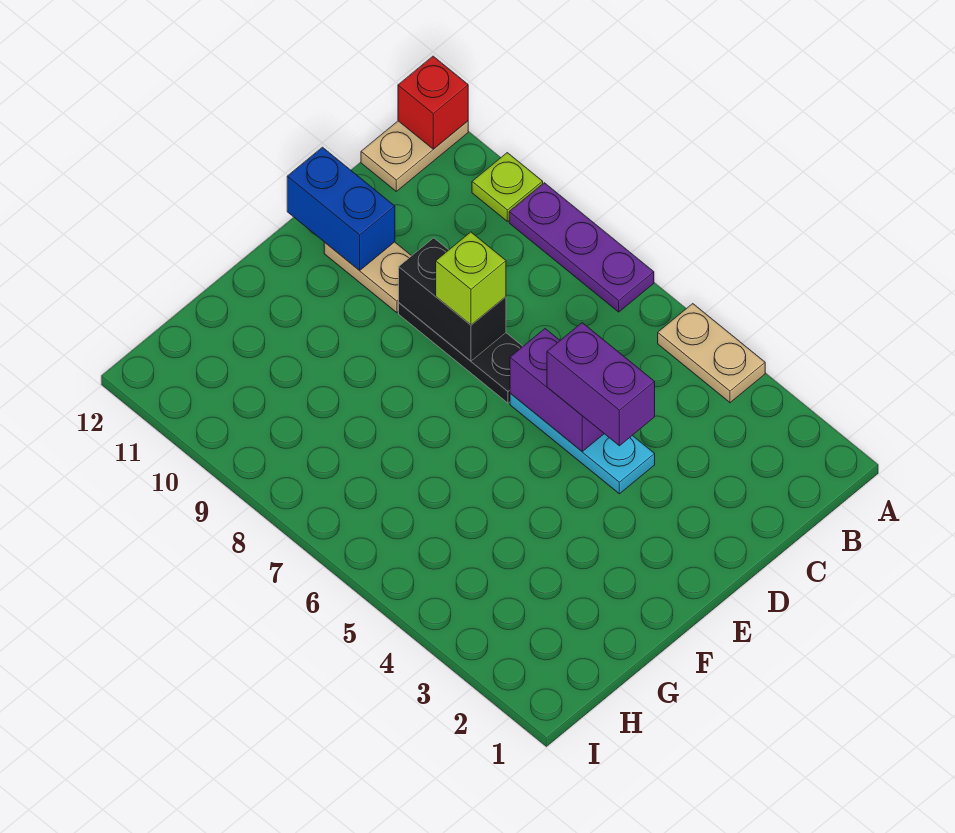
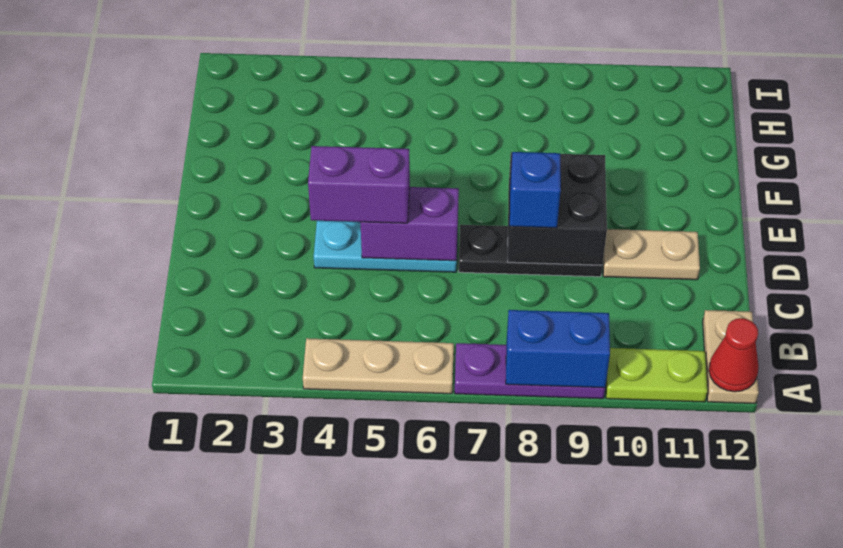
tan 1x2 plate [658,304,765,403] -> tan 1x3 plate [303,338,454,394]
lime 1x1 plate [472,153,543,221] -> lime 1x2 plate [606,348,707,402]
red 1x1 brick [398,56,468,149] -> red 1x1 cone [709,318,759,392]
black 1x2 brick [399,238,506,361] -> black 2x2 brick [508,152,607,265]
lime 1x1 brick [436,232,506,325] -> blue 1x1 brick [510,152,561,228]
blue 1x2 brick [287,147,395,270] -> blue 1x2 brick moved to [506,310,610,388]

